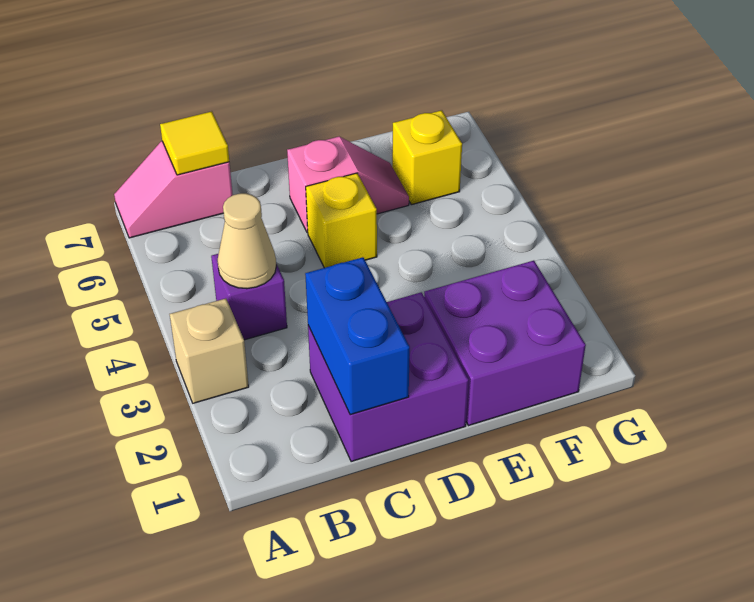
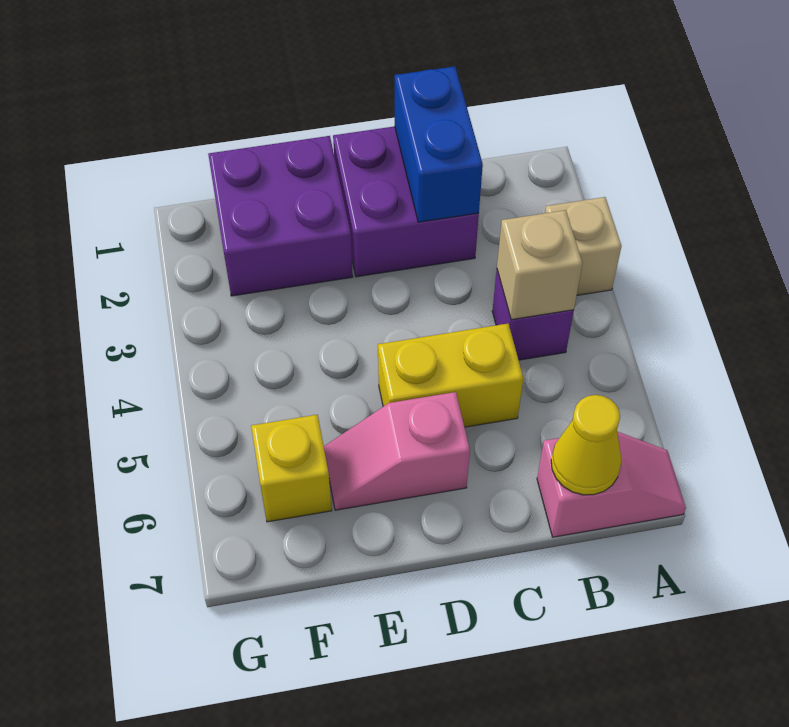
tan 1x1 cone [218,193,276,289] -> tan 1x1 brick [497,210,583,320]
yellow 1x1 tile [160,111,229,175] -> yellow 1x1 cone [551,395,622,495]
yellow 1x1 brick [306,173,377,268] -> yellow 1x2 brick [378,324,523,427]

